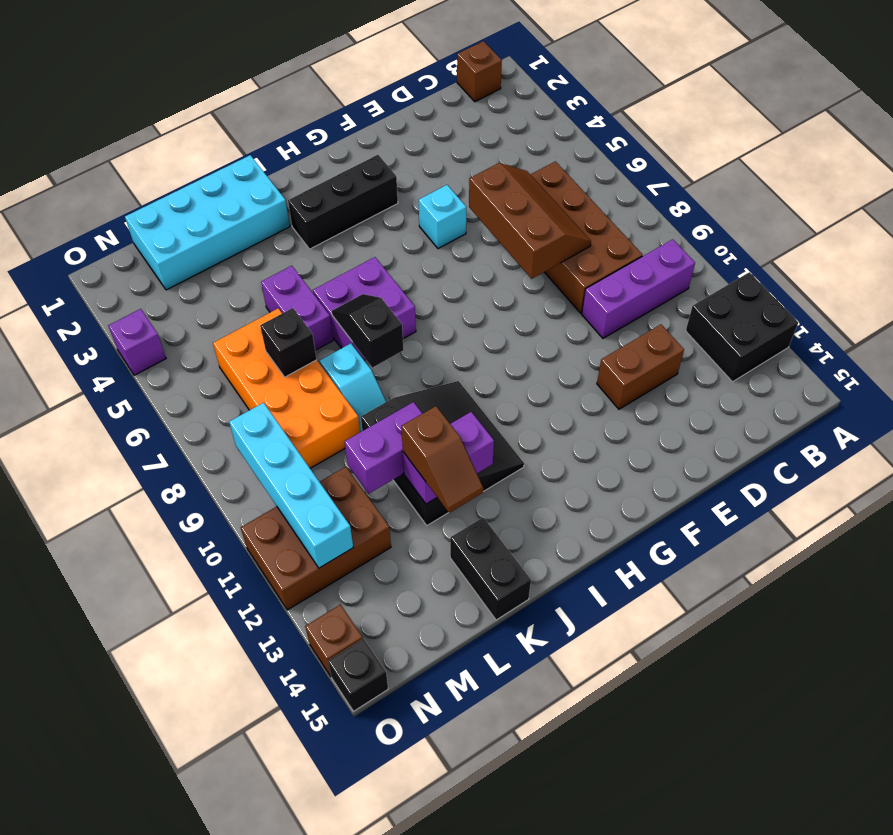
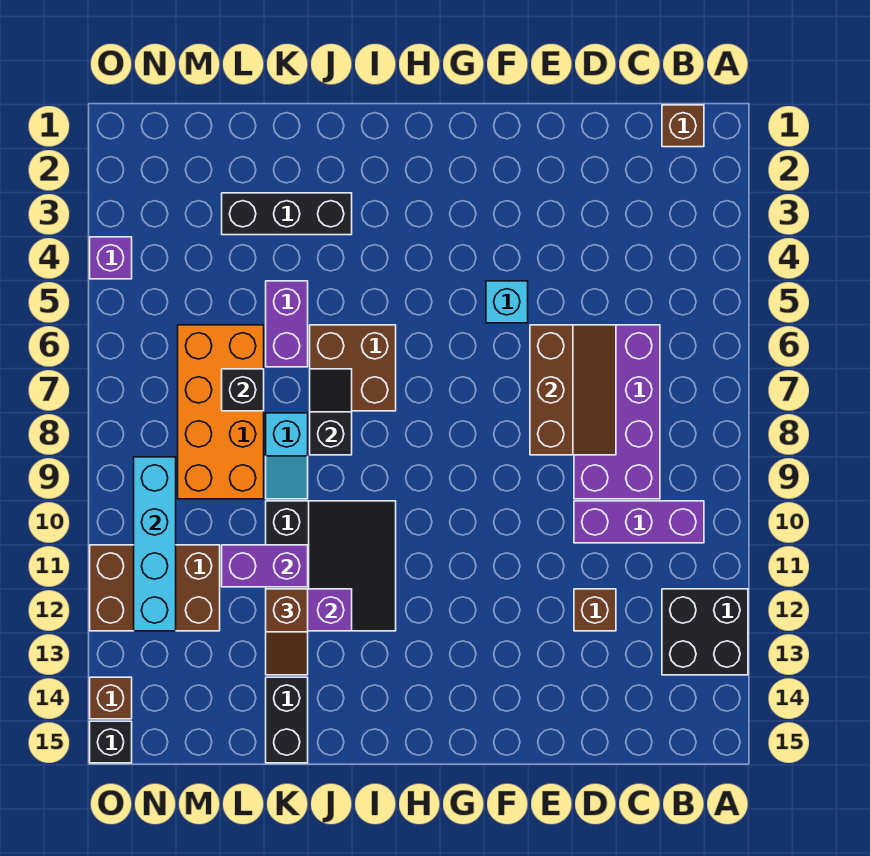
brown 2x4 brick [531,161,643,313] -> purple 2x4 brick [574,325,660,499]
brown 1x2 brick [597,324,684,409] -> brown 1x1 brick [574,589,616,631]
black 1x3 brick [288,155,398,249] -> black 1x3 brick moved to [222,193,352,235]
purple 2x2 brick [313,257,416,360] -> brown 2x2 brick [310,325,396,411]
cyan 2x4 brick [125,155,290,290] -> none

